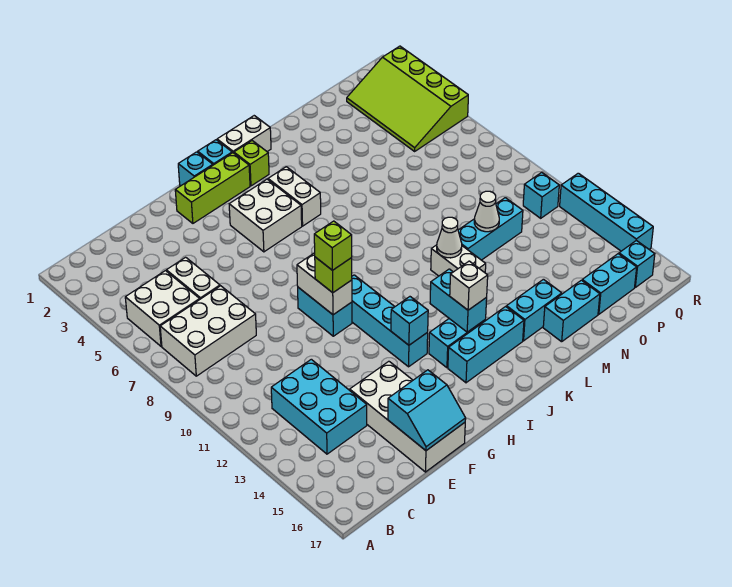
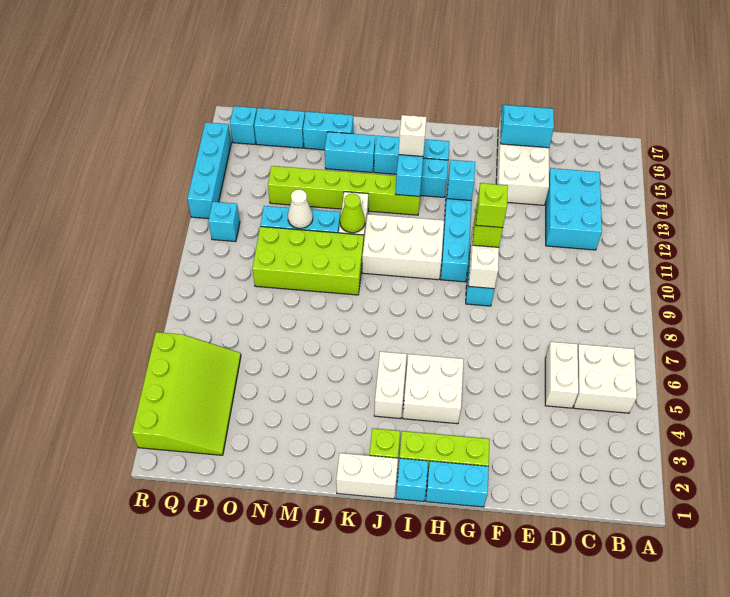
white 2x3 brick [160,286,256,376] -> white 2x3 brick moved to [362,214,444,280]
cyan 1x1 brick [178,152,213,186] -> cyan 1x2 brick [426,461,489,507]
none -> lime 1x6 brick [268,166,420,215]
none -> lime 2x4 brick [252,227,364,295]
white 1x1 cone [437,217,462,258] -> lime 1x1 cone [340,194,365,233]

